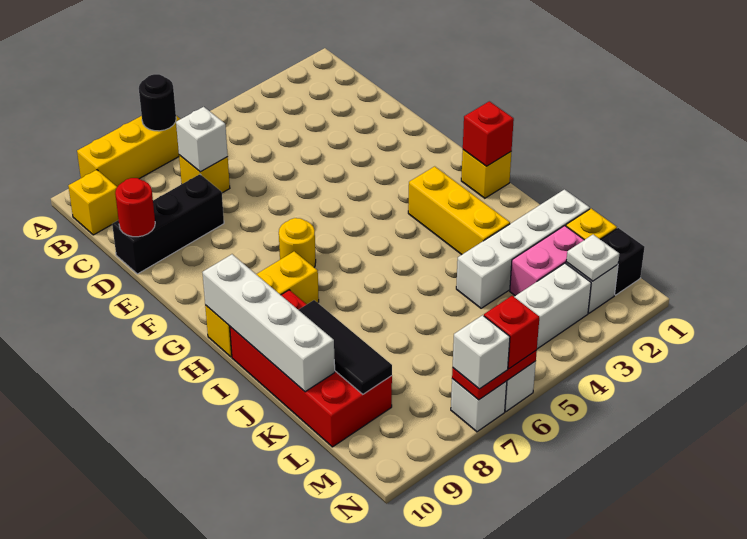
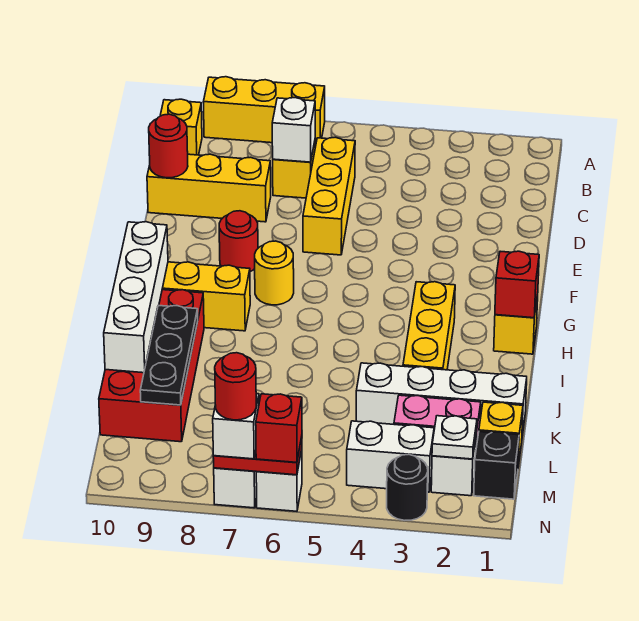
black 1x1 round brick [139,74,176,131] -> black 1x1 round brick moved to [387,454,428,520]
none -> yellow 1x3 brick [303,137,355,255]
black 1x3 brick [112,174,224,274] -> yellow 1x3 brick [147,154,271,222]
none -> red 1x1 round brick [219,211,258,272]
black 1x3 tile [299,300,392,394] -> black 1x3 plate [140,305,198,405]
none -> red 1x1 round brick [215,353,256,420]

